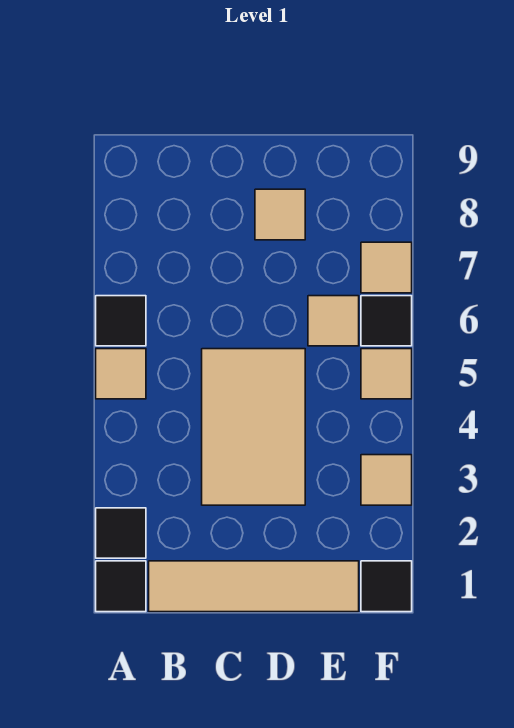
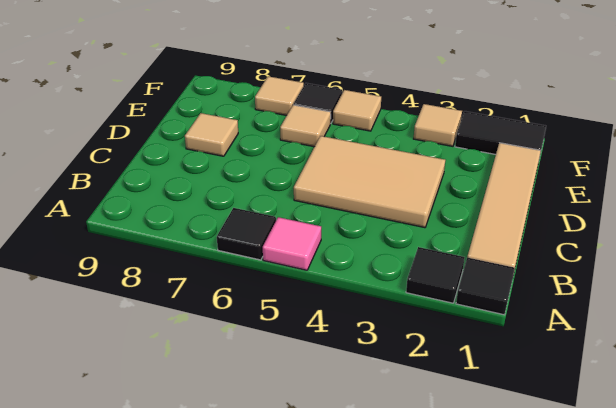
tan 1x1 tile [96,349,146,399] -> pink 1x1 tile [263,217,321,270]
black 1x1 tile [361,561,412,612] -> black 1x2 tile [455,111,546,154]

